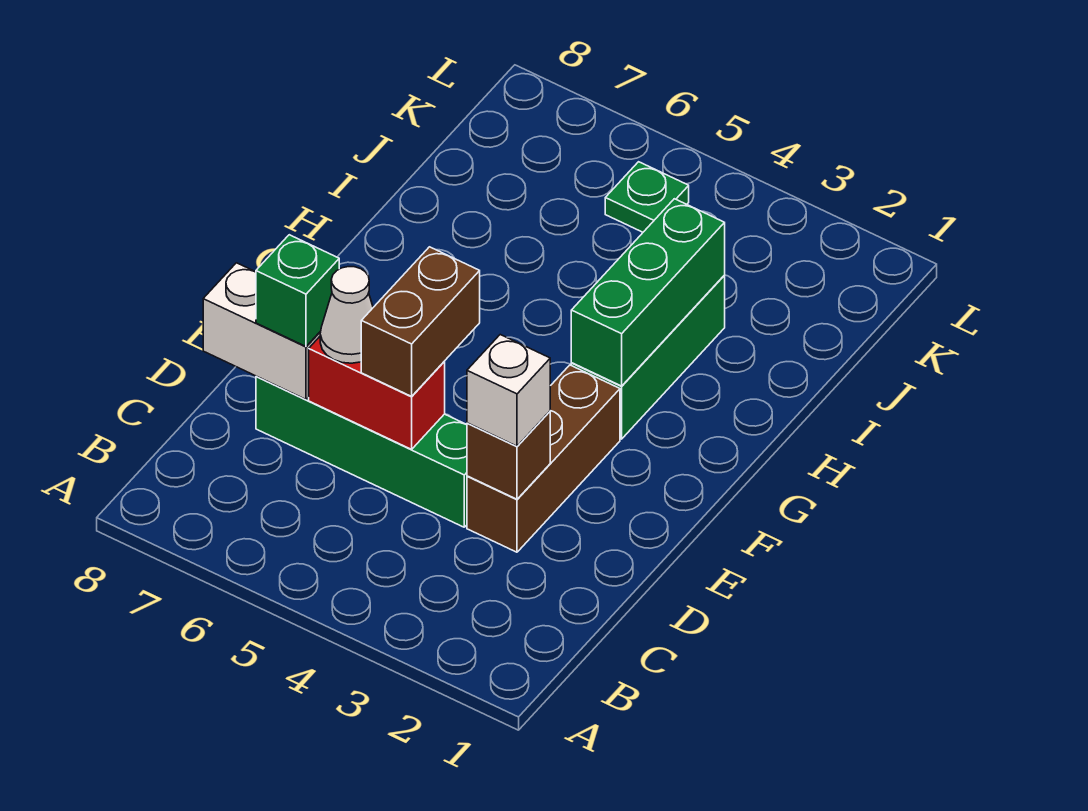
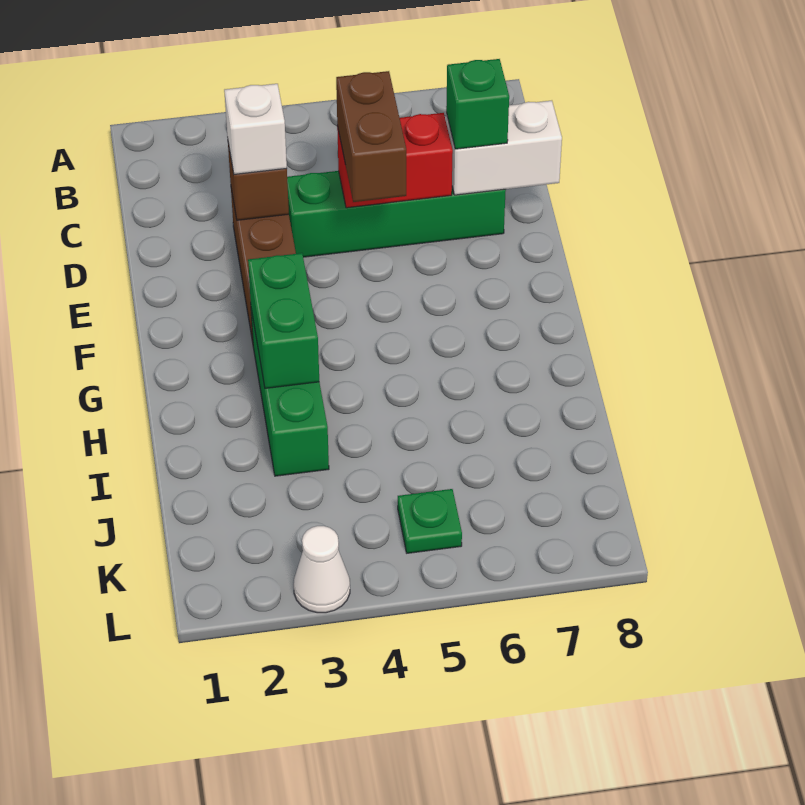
white 1x1 cone [320,267,373,363] -> white 1x1 cone moved to [294,526,350,613]
green 1x3 brick [571,199,725,386] -> green 1x2 brick [248,253,319,388]

